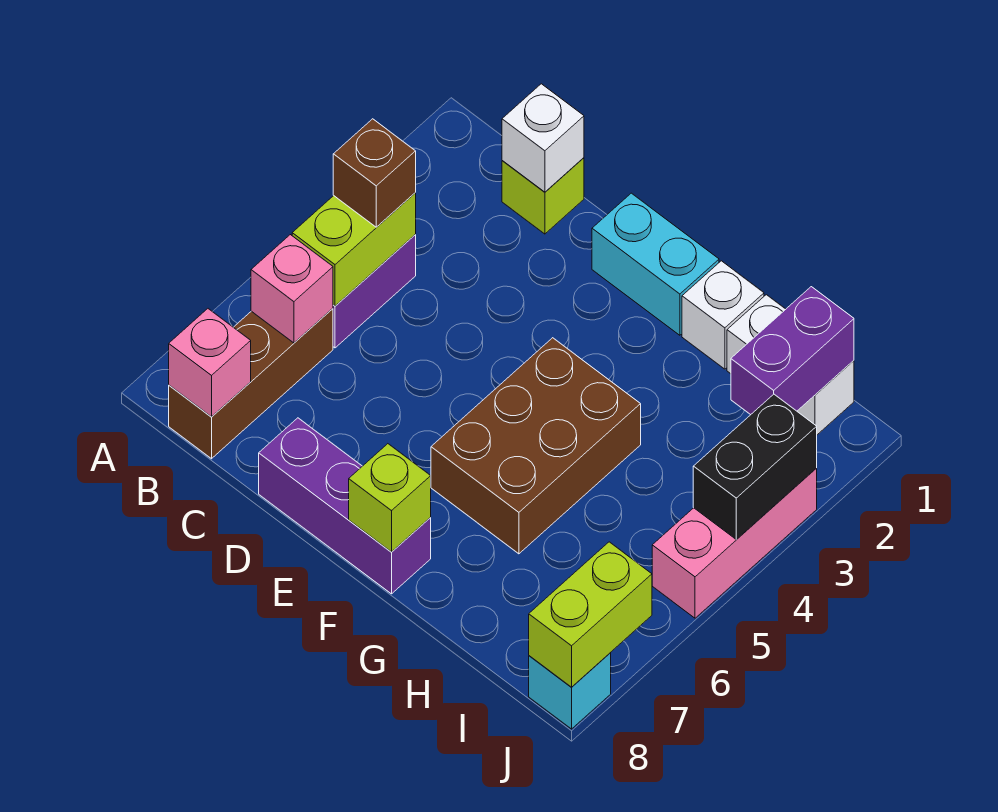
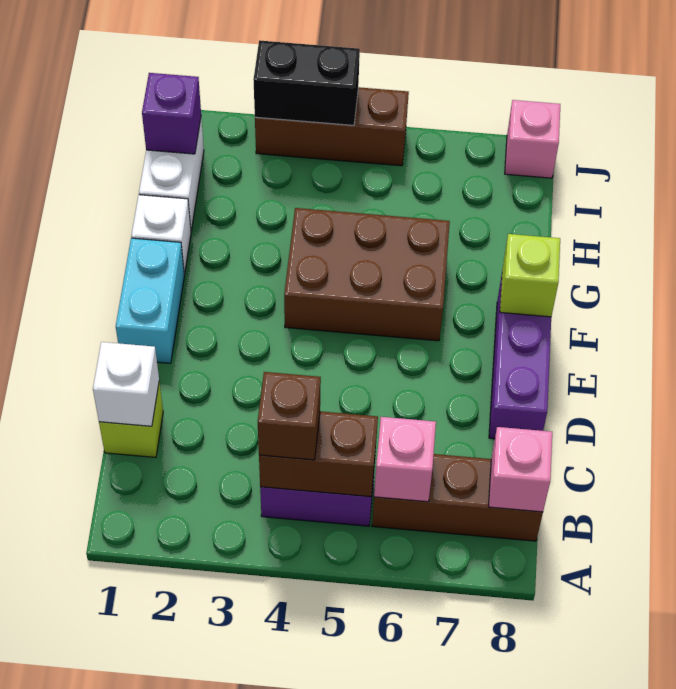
lime 1x2 brick [292,193,416,306] -> brown 1x2 brick [259,411,378,497]
purple 1x2 brick [731,287,854,415] -> purple 1x1 brick [142,73,201,154]
pink 1x3 brick [652,468,817,618] -> brown 1x3 brick [255,87,409,166]
lime 1x2 brick [529,542,652,687] -> none
cyan 1x1 brick [529,653,611,729] -> pink 1x1 brick [505,100,560,178]

